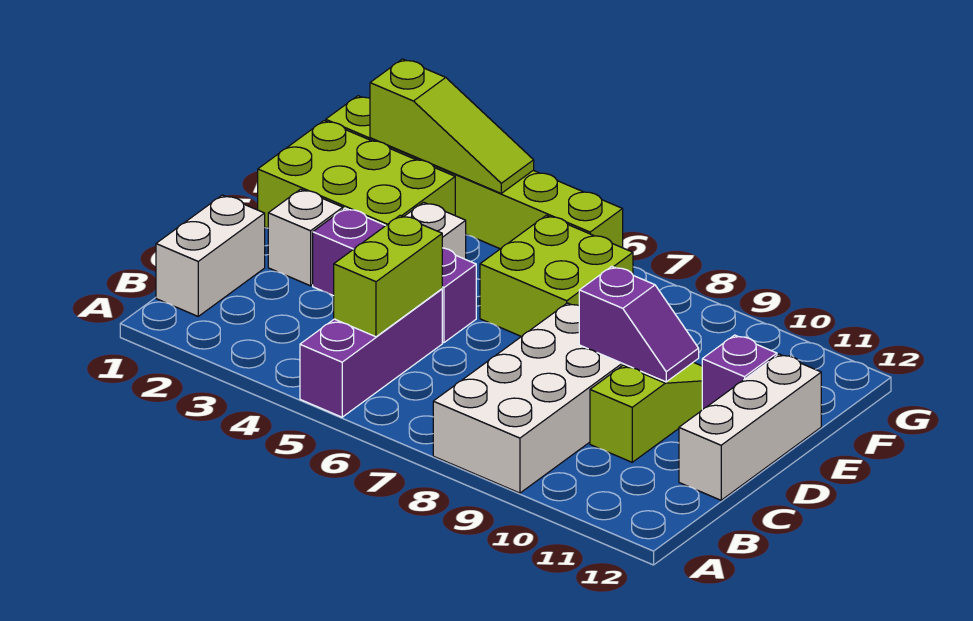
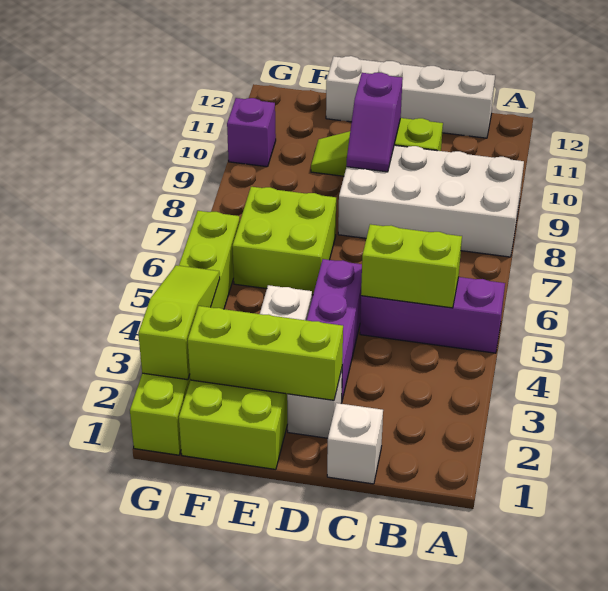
white 1x2 brick [156,195,265,316] -> white 1x1 brick [327,403,383,484]
white 1x3 brick [679,354,821,500] -> white 1x4 brick [326,56,495,138]
none -> lime 1x3 brick [188,306,343,400]
purple 1x2 slope [579,266,699,382] -> purple 1x2 slope turned to [346,73,403,172]
purple 1x1 brick [702,335,777,409] -> purple 1x1 brick moved to [227,98,276,167]

